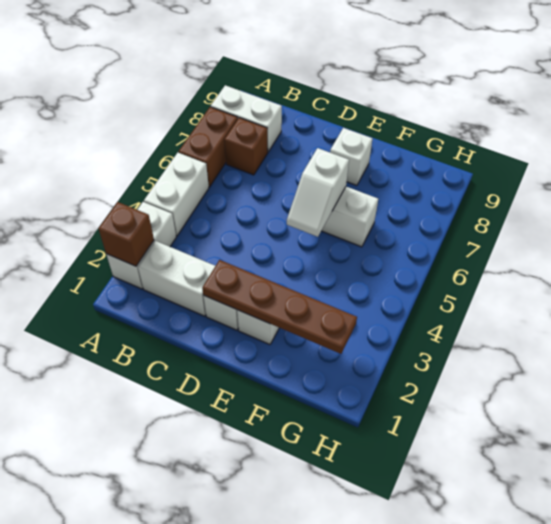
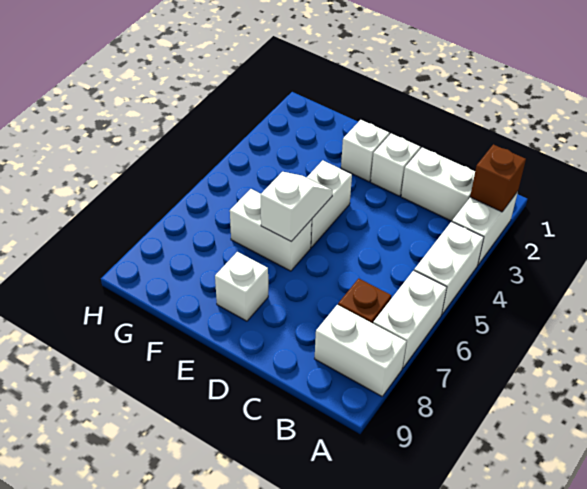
brown 1x2 brick [179,107,238,187] -> white 1x2 brick [373,270,447,368]
brown 1x4 plate [202,260,357,354] -> none
none -> white 1x2 brick [307,160,352,248]

